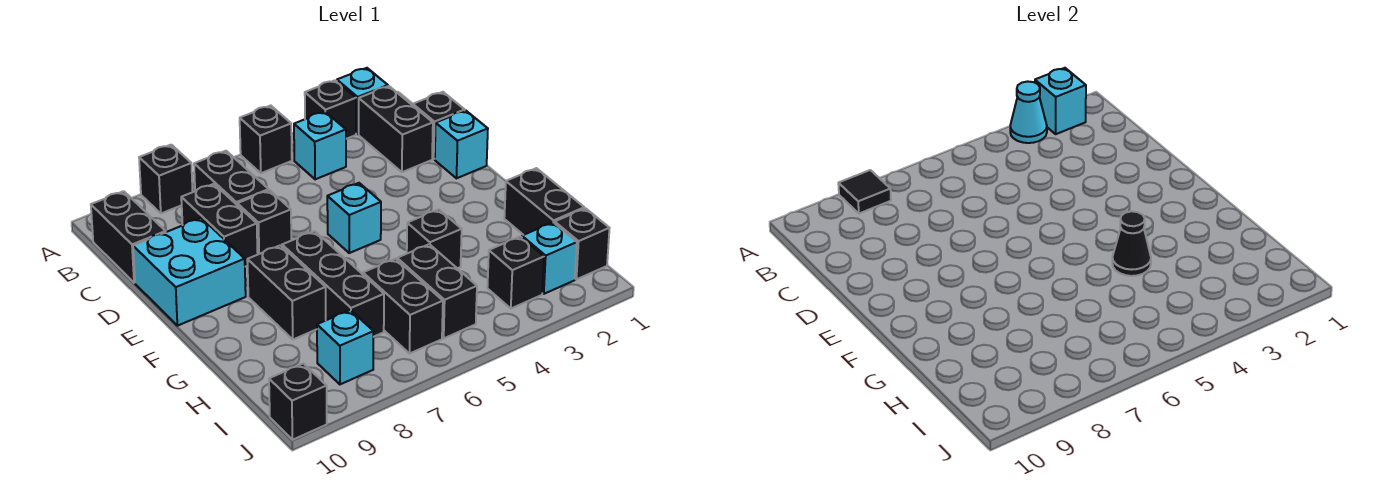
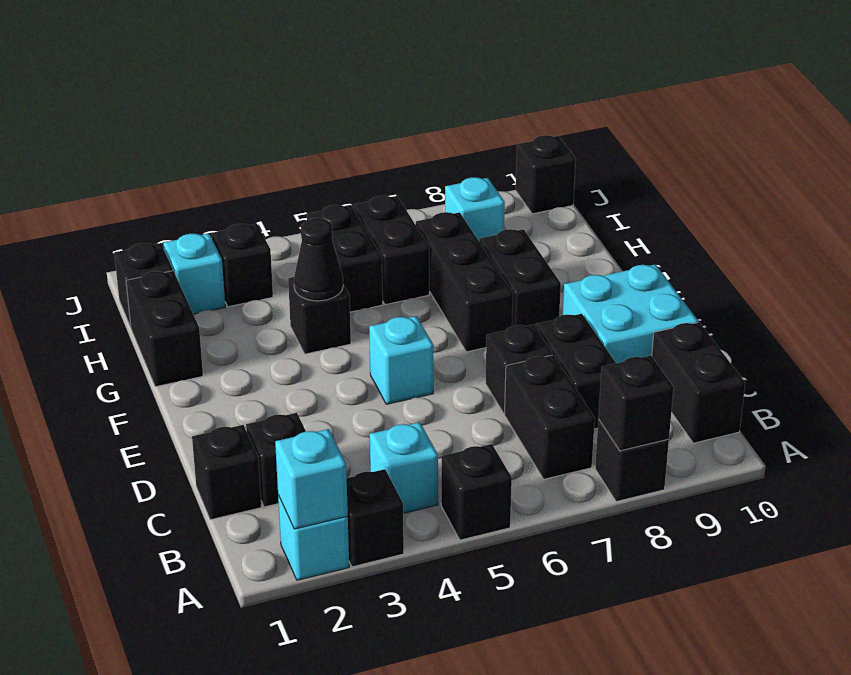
cyan 1x1 cone [1010,81,1047,143] -> none
black 1x1 tile [838,170,891,213] -> black 1x1 brick [598,356,674,451]
black 1x2 brick [359,86,433,172] -> black 1x1 brick [246,413,306,507]
cyan 1x1 brick [435,111,488,178] -> none

